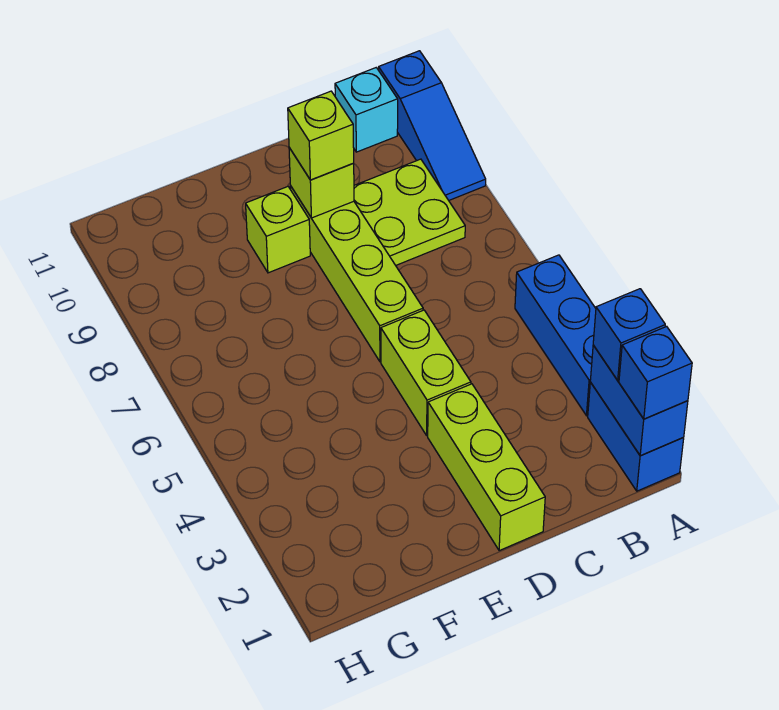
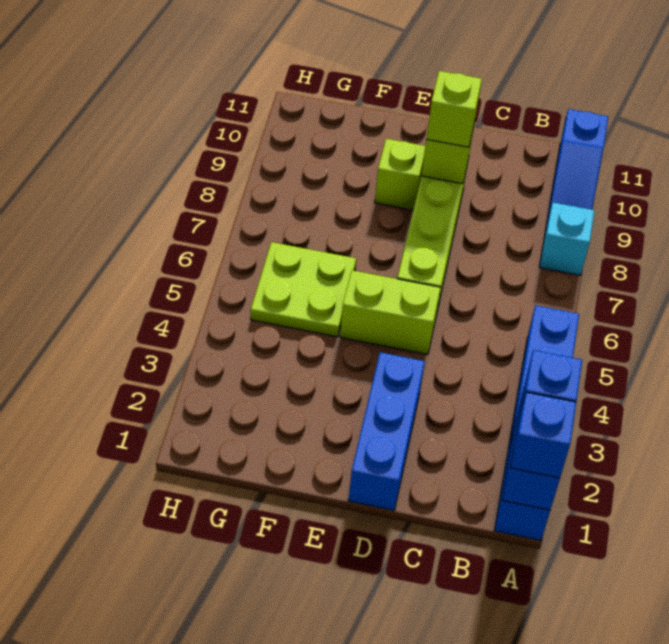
lime 2x2 plate [354,159,465,265] -> lime 2x2 plate moved to [251,242,356,337]
cyan 1x1 brick [335,68,398,152] -> cyan 1x1 brick moved to [539,203,594,275]
lime 1x3 brick [428,384,545,551] -> blue 1x3 brick [349,352,425,511]
lime 1x2 brick [381,310,471,435] -> lime 1x2 brick turned to [340,270,441,355]

